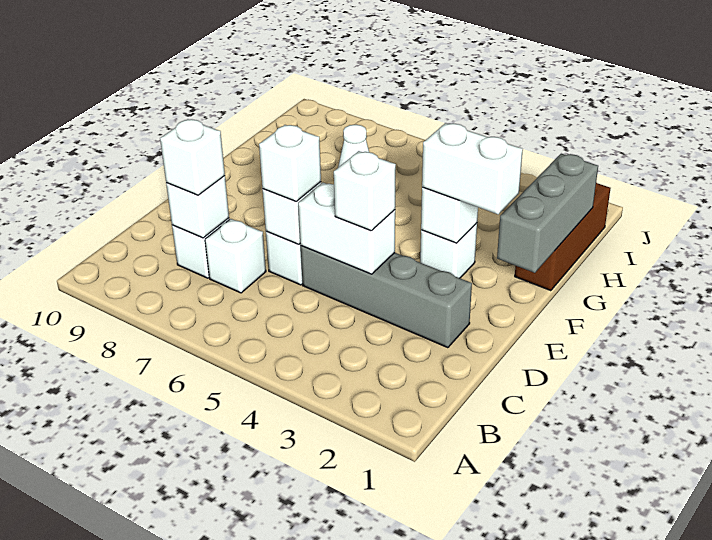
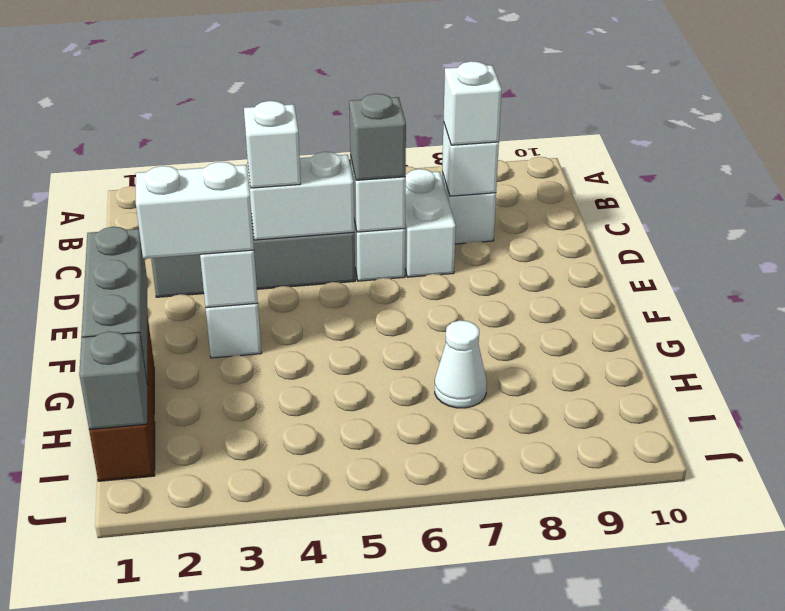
white 1x1 brick [205,219,266,293] -> white 1x2 brick [405,169,456,277]
white 1x1 brick [259,125,321,202] -> grey 1x1 brick [349,94,406,180]
none -> grey 1x1 brick [79,332,147,429]

